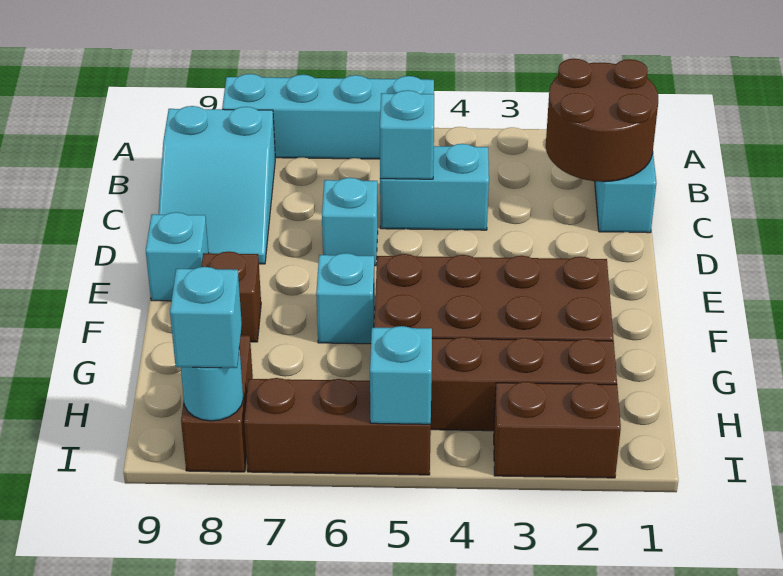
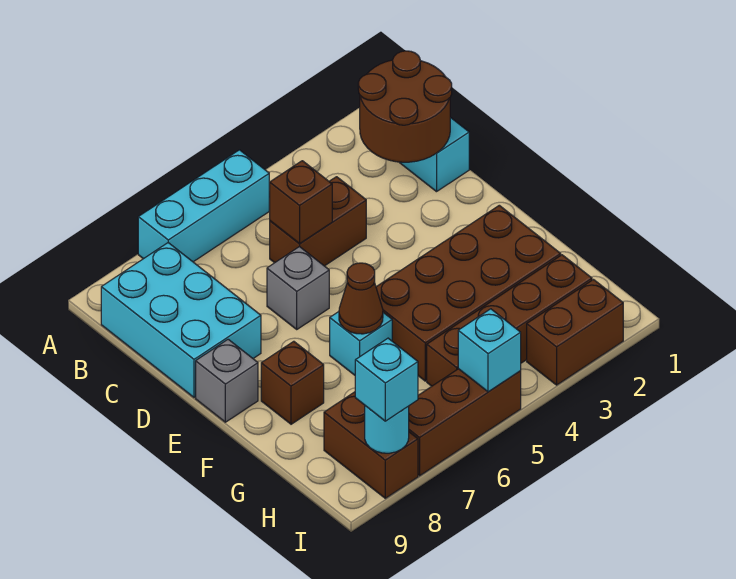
cyan 1x4 brick [222,74,434,159] -> cyan 1x3 brick [138,150,269,262]
cyan 2x3 slope [159,106,275,264] -> cyan 2x3 brick [101,243,261,398]
cyan 1x2 brick [380,144,489,230] -> brown 1x2 brick [270,177,366,266]
cyan 1x1 brick [380,90,434,179] -> brown 1x1 brick [269,161,332,243]
cyan 1x1 brick [322,178,378,266] -> grey 1x1 brick [267,247,329,329]
cyan 1x1 brick [146,212,208,301] -> grey 1x1 brick [196,339,258,422]
none -> brown 1x1 cone [339,263,383,334]

